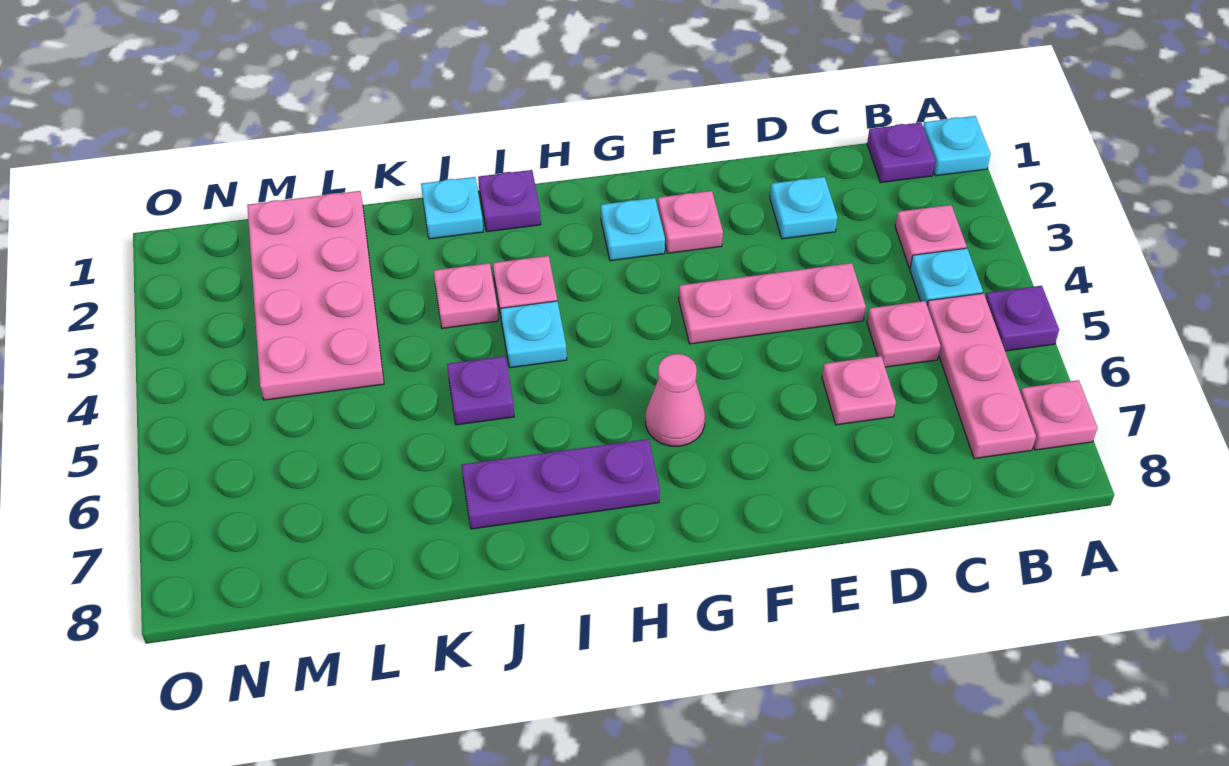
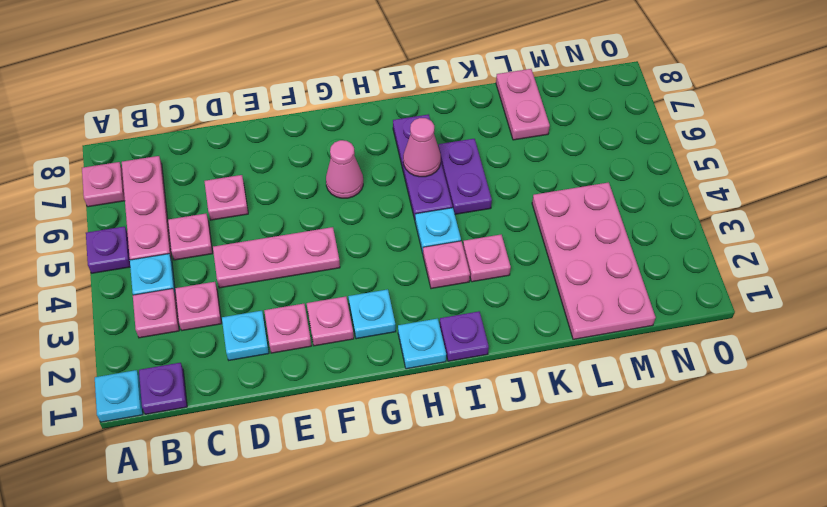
none -> pink 1x1 plate [175,282,222,331]
none -> pink 1x1 plate [264,304,311,353]
purple 1x3 plate [462,439,660,529] -> purple 1x3 plate turned to [393,114,453,219]
none -> pink 1x1 cone [403,118,441,177]
cyan 1x1 plate [421,177,483,239] -> cyan 1x1 plate moved to [398,319,446,369]
purple 1x1 plate [447,356,514,425] -> purple 1x2 plate [438,139,492,214]
none -> pink 1x2 plate [496,69,550,140]

